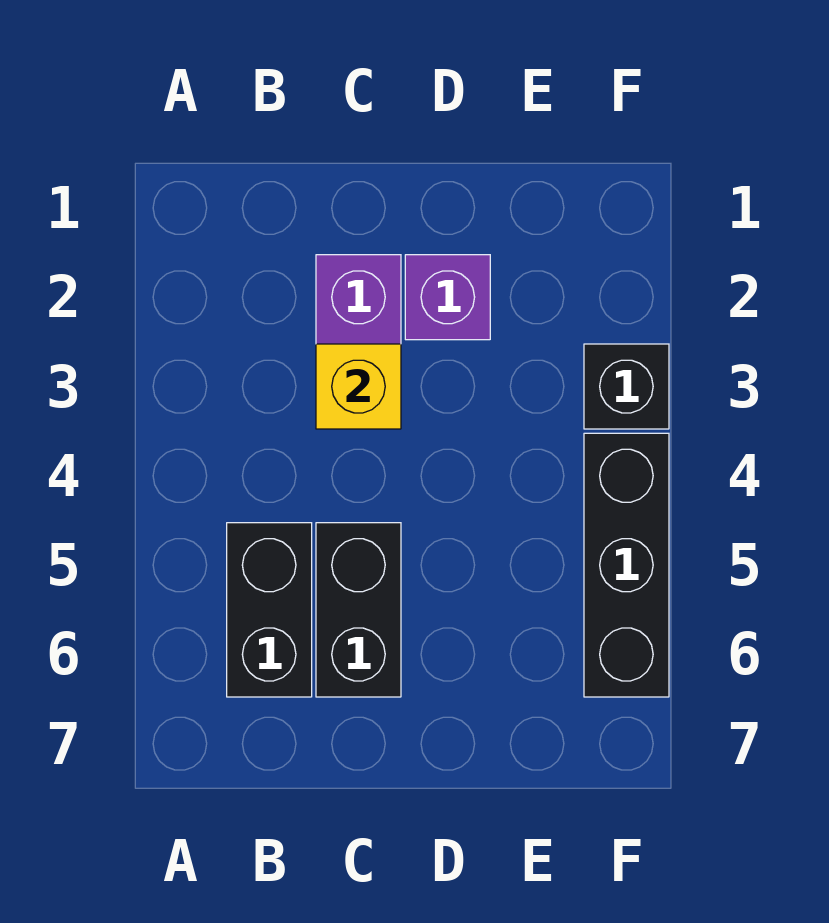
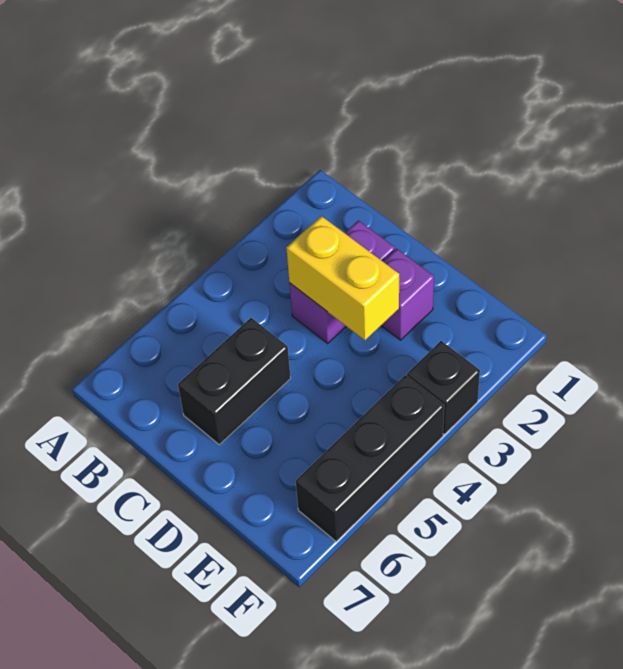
black 1x2 brick [227,523,312,697] -> none
yellow 1x1 brick [316,344,401,429] -> yellow 1x2 brick [286,216,399,340]

